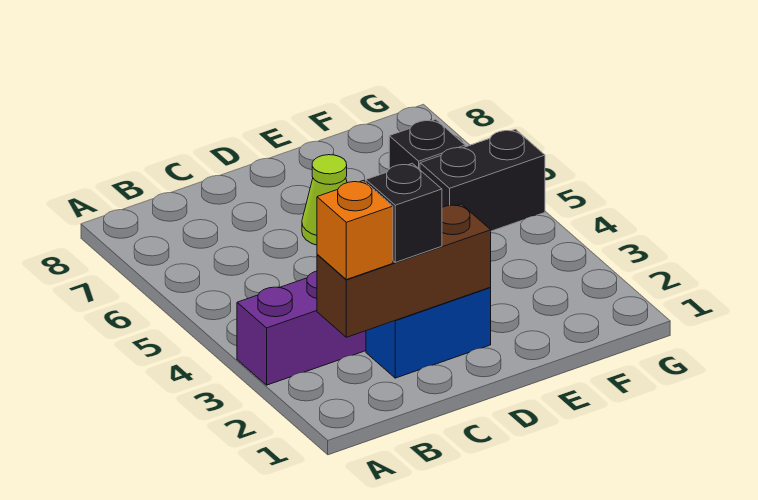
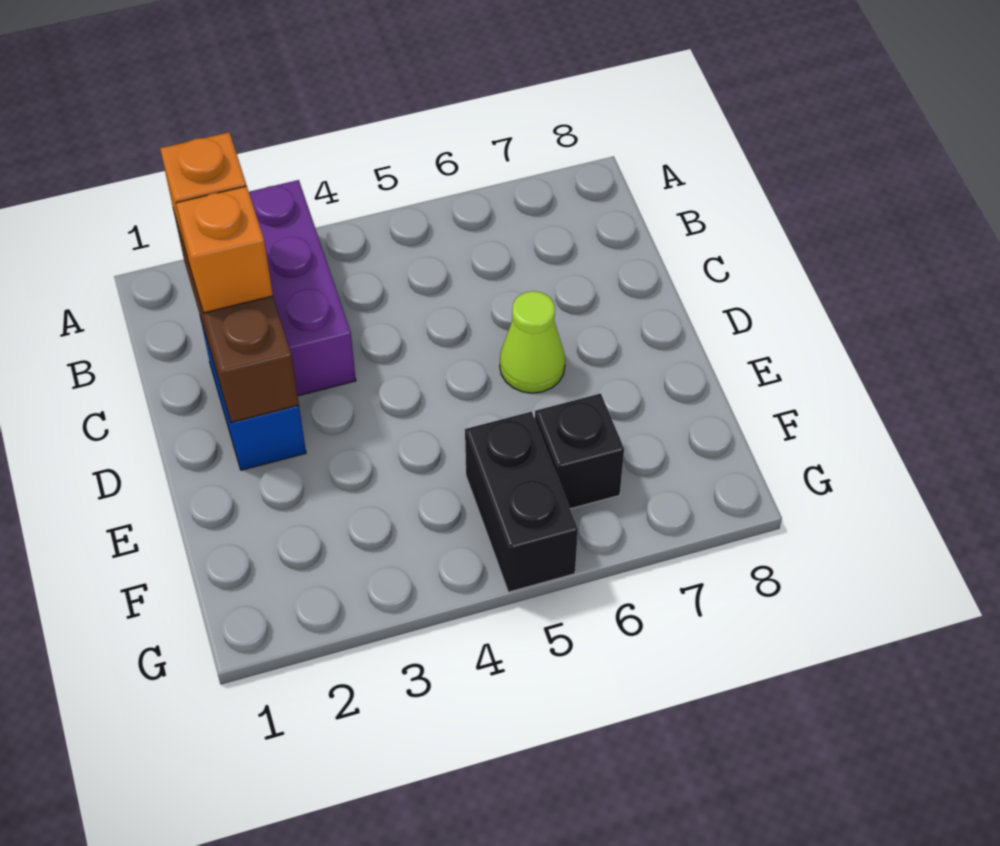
black 1x1 brick [366,163,442,262] -> orange 1x1 brick [176,186,273,313]

